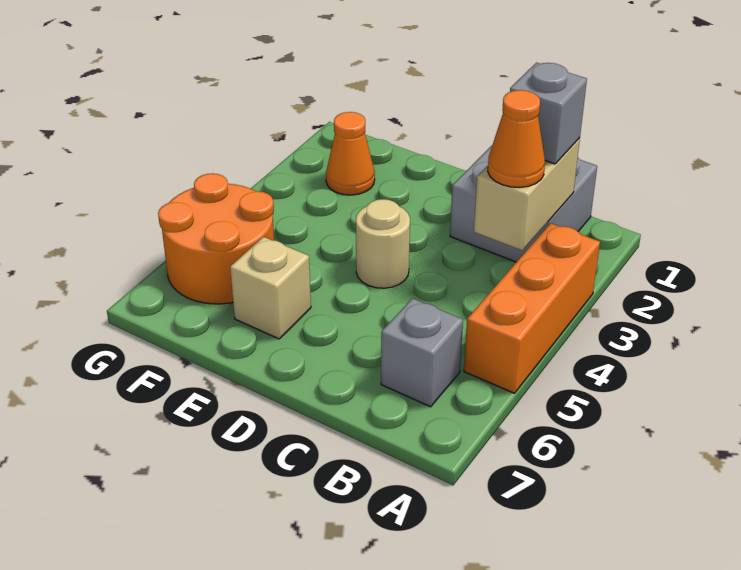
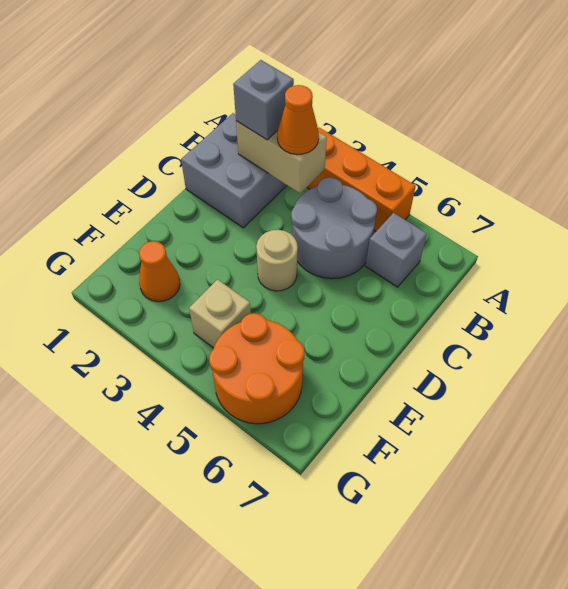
none -> grey 2x2 round brick [291,177,377,279]
tan 1x1 brick [230,237,311,339] -> tan 1x1 brick moved to [189,279,251,348]

